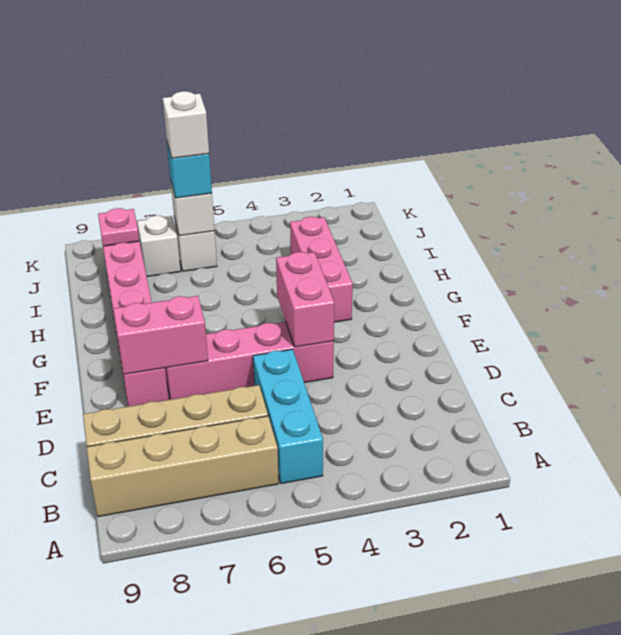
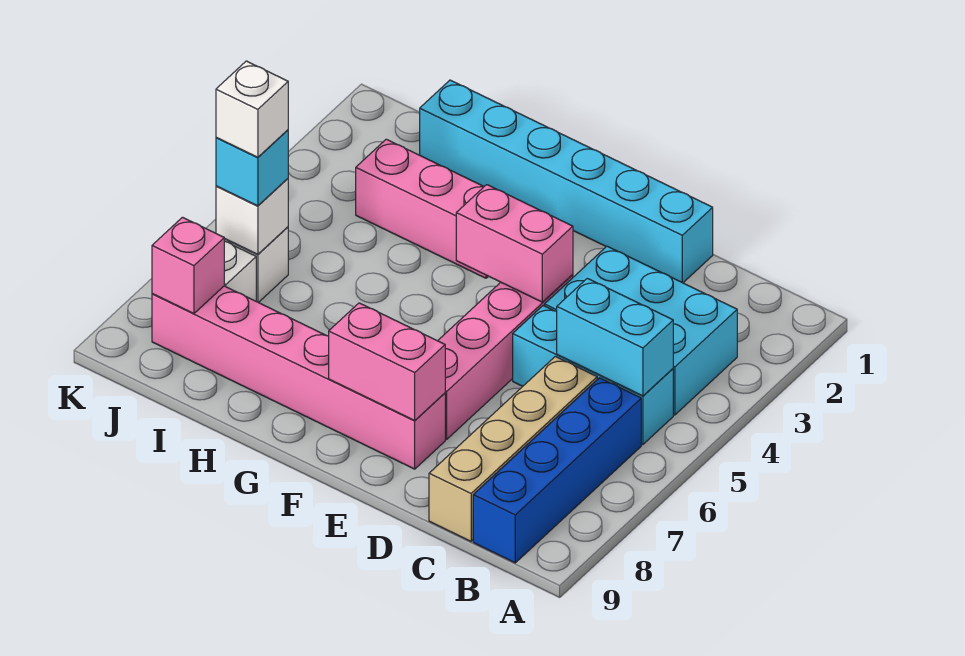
none -> cyan 2x3 brick [545,246,737,415]
none -> cyan 1x2 brick [557,278,673,396]
tan 1x4 brick [87,416,279,517] -> blue 1x4 brick [473,378,641,563]
none -> cyan 1x6 brick [420,80,713,283]
pink 1x2 brick [113,296,208,374] -> pink 1x2 brick turned to [329,303,445,420]
pink 1x1 plate [98,208,139,246] -> pink 1x1 brick [152,217,224,314]

